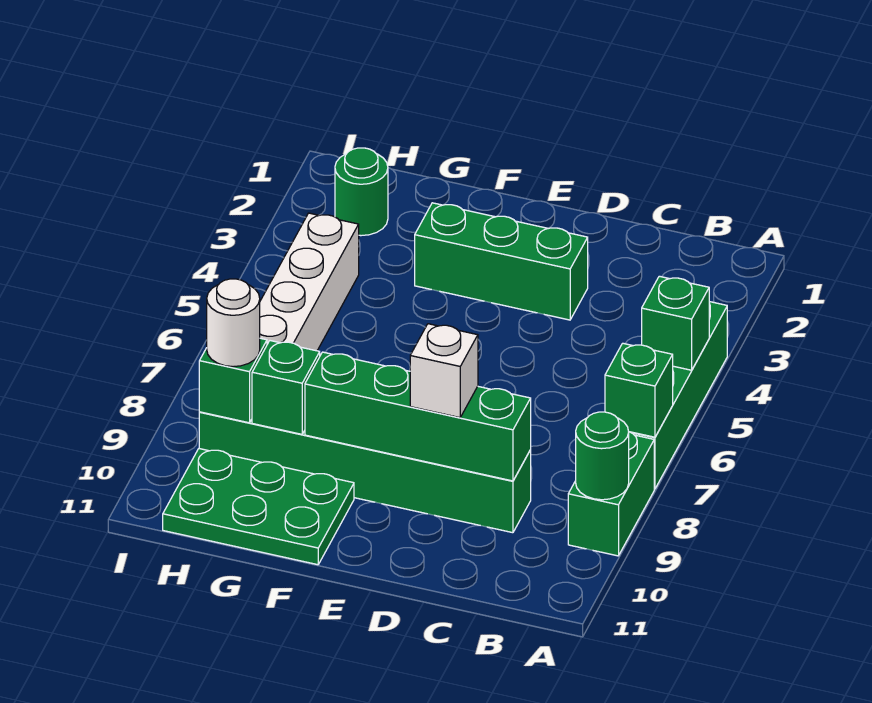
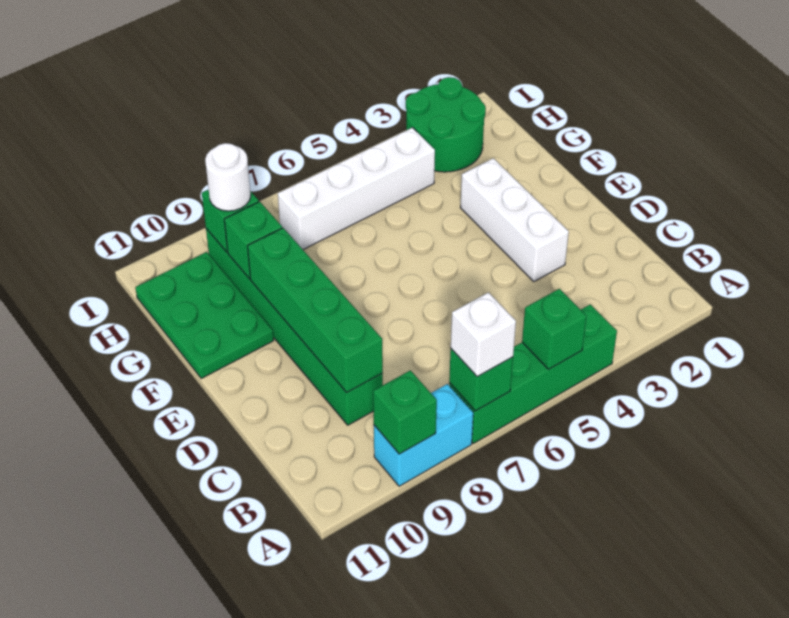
green 1x2 brick [568,432,654,556] -> cyan 1x2 brick [374,384,473,486]
green 1x1 round brick [576,412,629,500] -> green 1x1 brick [373,370,437,454]
green 1x3 brick [415,203,588,320] -> white 1x3 brick [460,158,569,281]
white 1x1 brick [410,324,478,418] -> white 1x1 brick moved to [451,292,516,377]
green 1x1 round brick [335,148,388,236] -> green 2x2 round brick [406,77,486,172]

